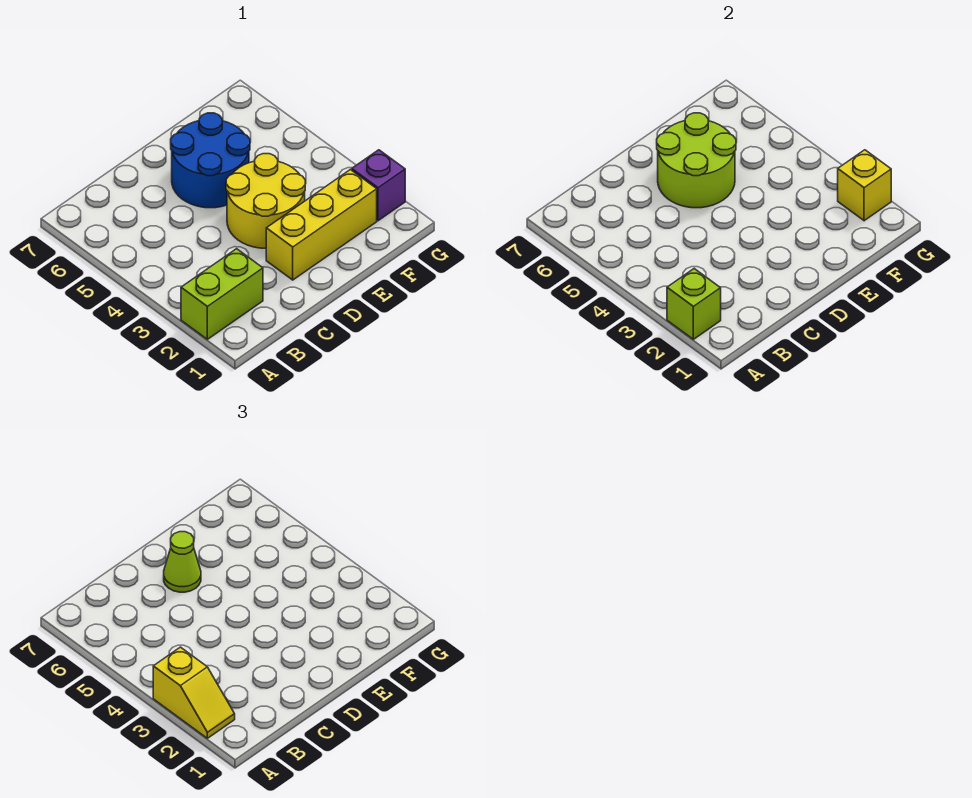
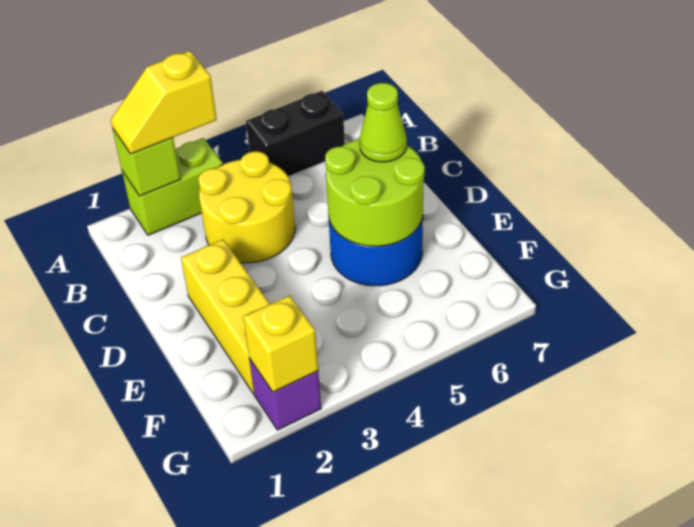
lime 1x2 brick [181,249,263,339] -> lime 1x2 brick turned to [122,138,223,235]
none -> black 1x2 brick [246,91,345,177]
yellow 2x2 round brick [226,154,305,248] -> yellow 2x2 round brick moved to [198,151,295,263]

